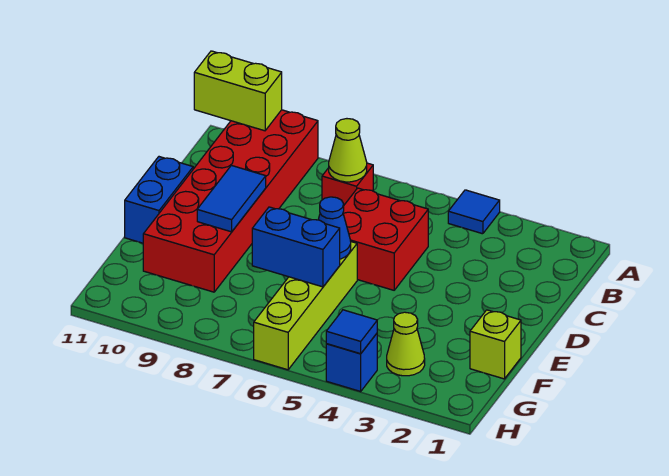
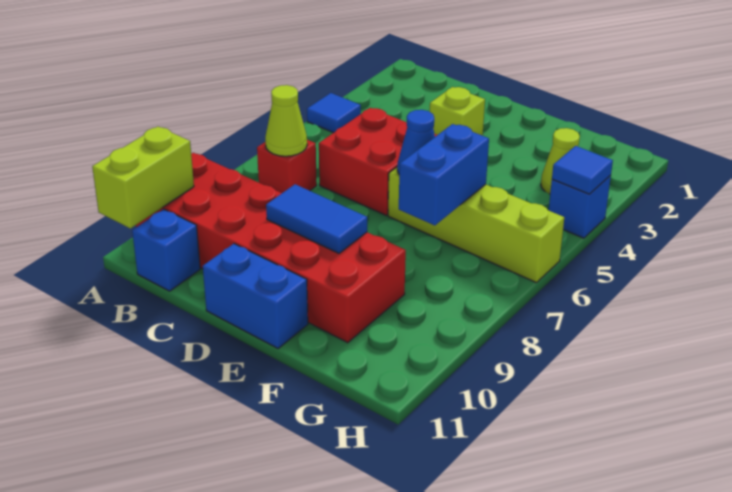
none -> blue 1x1 brick [132,209,200,291]
lime 1x1 brick [470,310,521,379] -> lime 1x1 brick moved to [430,87,485,136]

